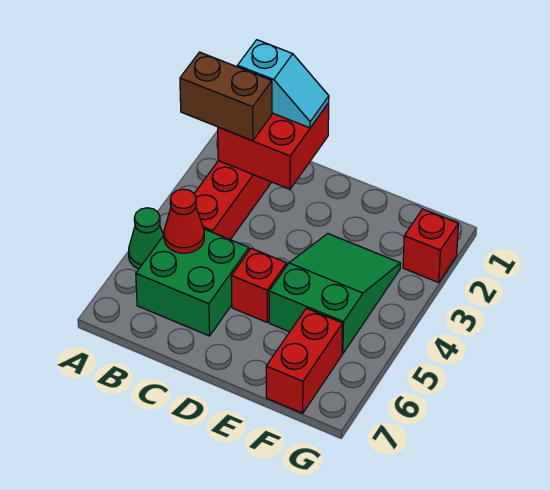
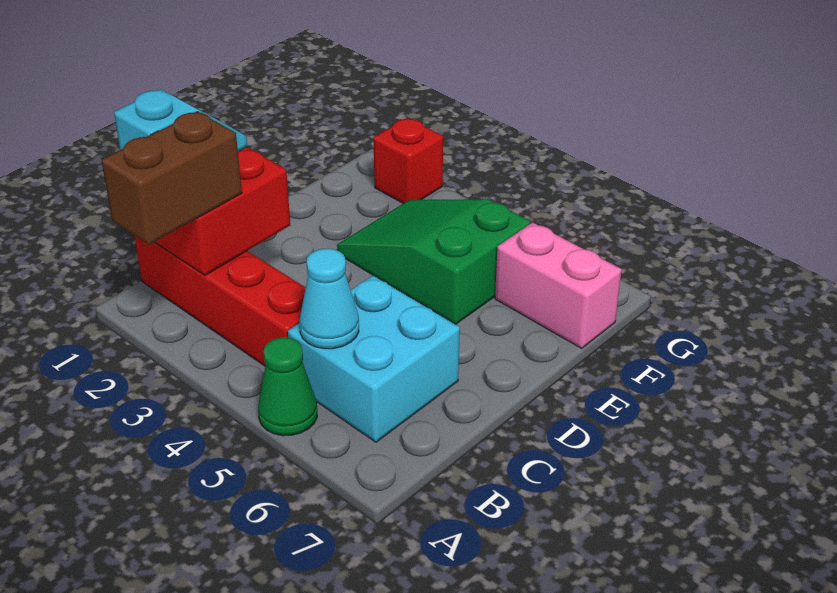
green 2x2 brick [136,229,249,336] -> cyan 2x2 brick [288,275,460,442]
red 1x1 cone [164,189,204,253] -> cyan 1x1 cone [300,248,359,349]
red 1x1 brick [231,248,287,322] -> none
red 1x2 brick [266,308,343,413] -> pink 1x2 brick [495,222,622,348]

